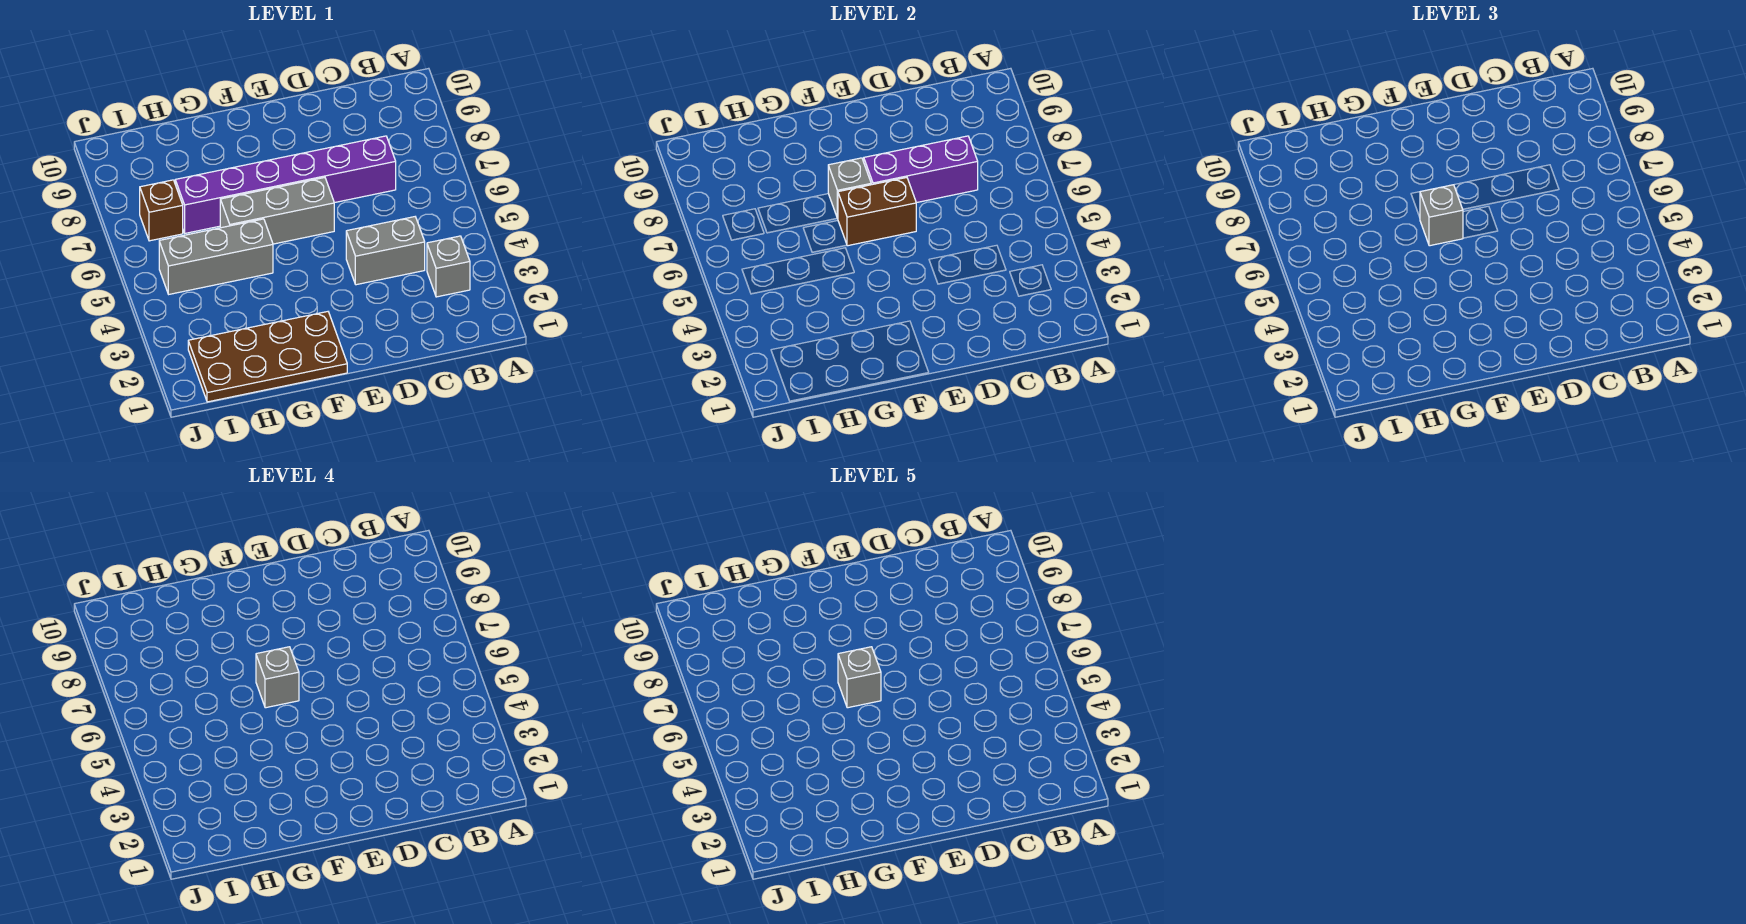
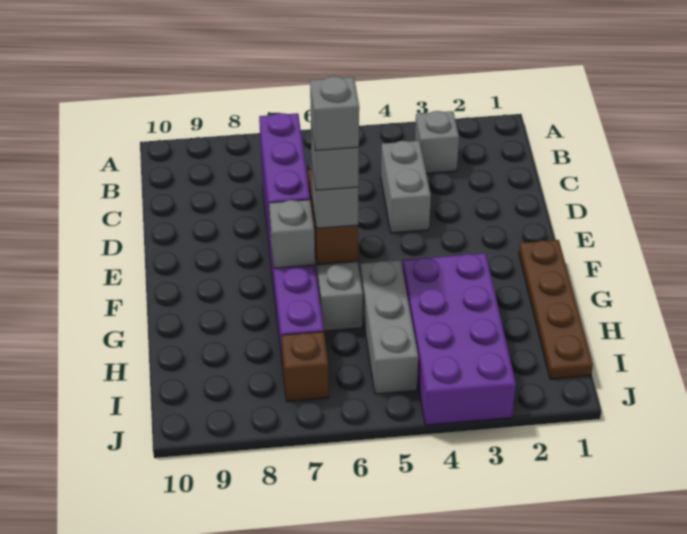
brown 2x4 plate [188,312,347,402] -> brown 1x4 plate [519,240,593,379]
none -> purple 2x4 brick [403,253,516,425]

